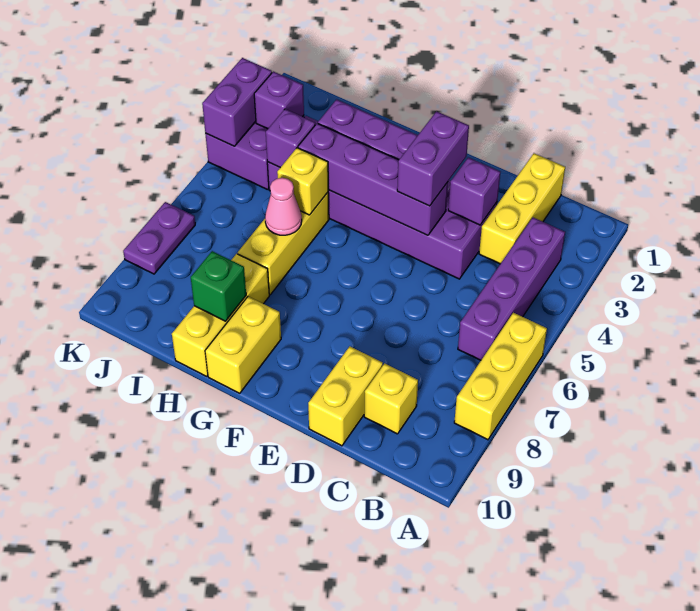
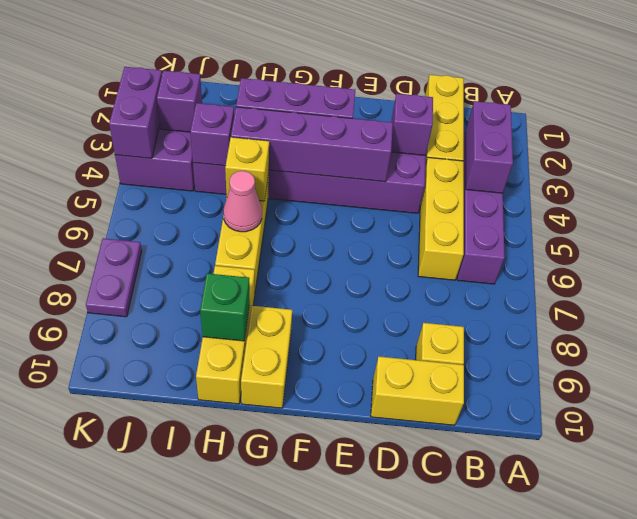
yellow 1x3 brick [454,313,547,440] -> yellow 1x3 brick moved to [418,158,464,280]
yellow 1x2 brick [308,346,383,446] -> yellow 1x2 brick turned to [371,356,464,425]
purple 1x2 brick [397,111,469,206] -> purple 1x2 brick moved to [466,101,513,193]

